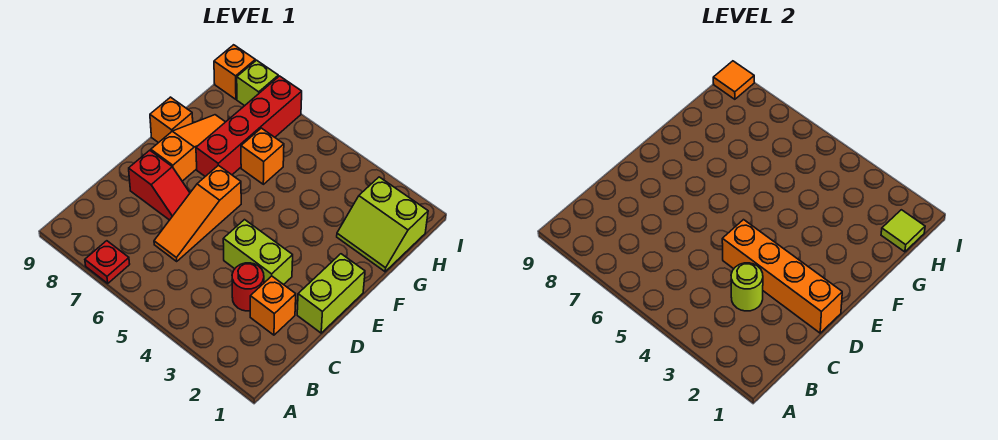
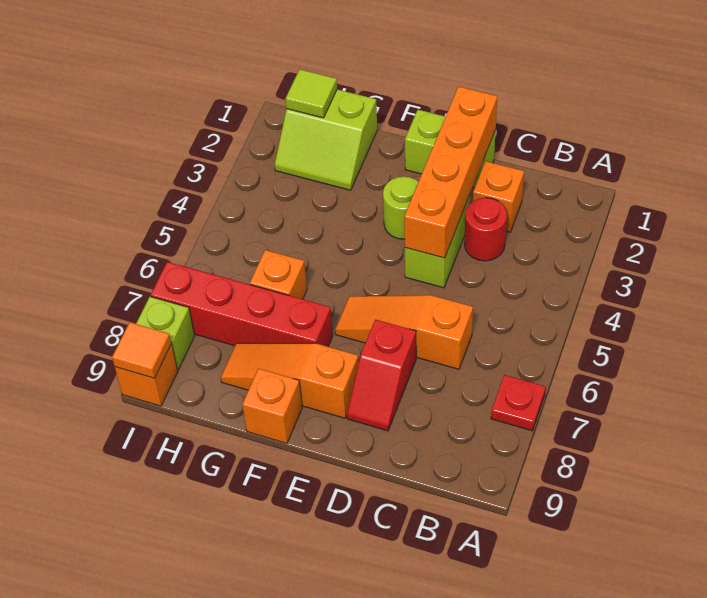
lime 1x1 round brick [731,263,763,311] -> lime 1x1 round brick moved to [383,176,418,239]
orange 1x3 slope [154,165,241,261] -> orange 1x3 slope turned to [335,295,473,369]
red 1x2 slope [129,150,190,220] -> red 1x2 slope turned to [347,319,416,431]
lime 2x2 slope [337,177,428,272] -> lime 2x2 slope turned to [275,89,377,190]

